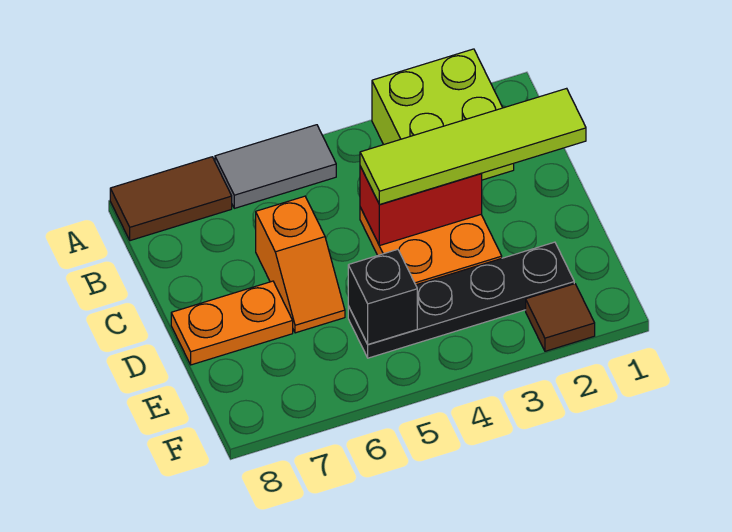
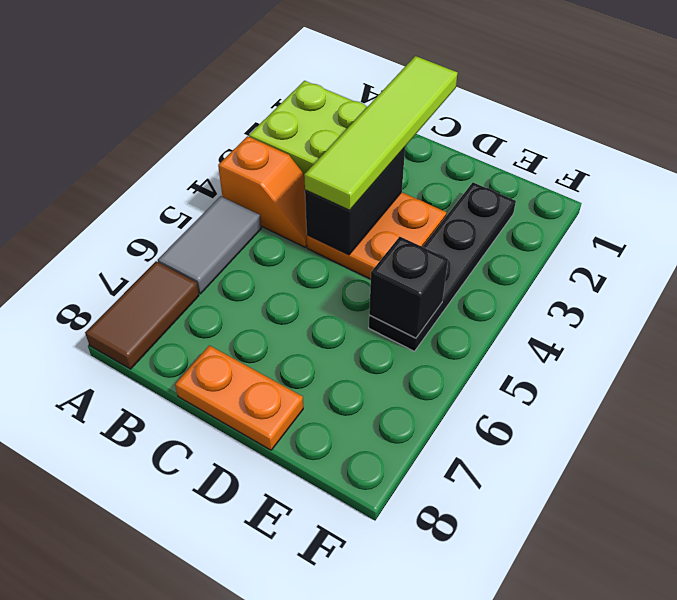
red 1x2 brick [360,166,482,246] -> black 1x2 brick [305,147,405,255]
orange 1x2 slope [256,196,345,333] -> orange 1x2 slope moved to [218,136,307,247]
orange 1x2 plate [171,281,293,365] -> orange 1x2 plate turned to [175,345,303,450]
brown 1x1 tile [526,284,595,351] -> none

